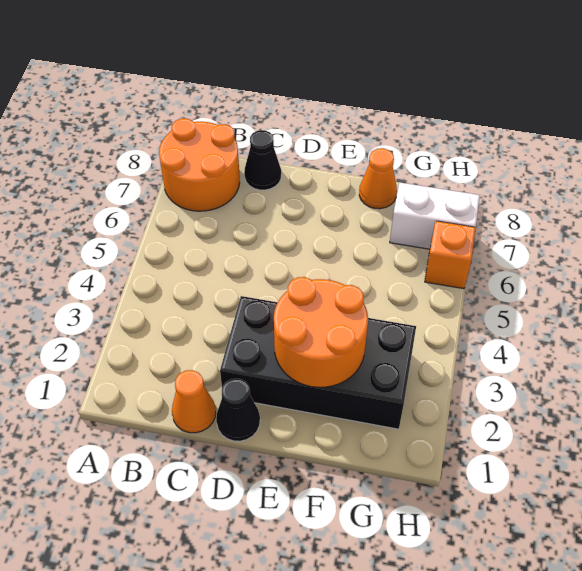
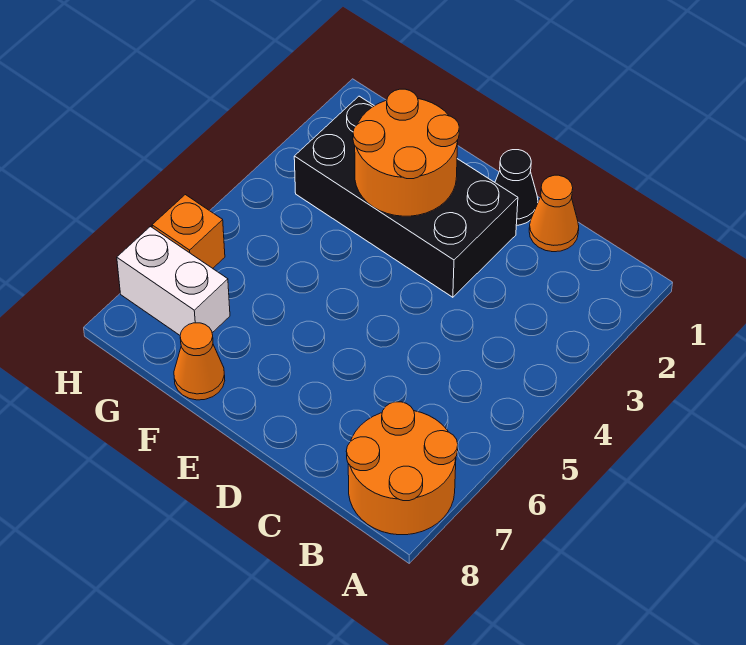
black 1x1 cone [244,130,281,190] -> none

